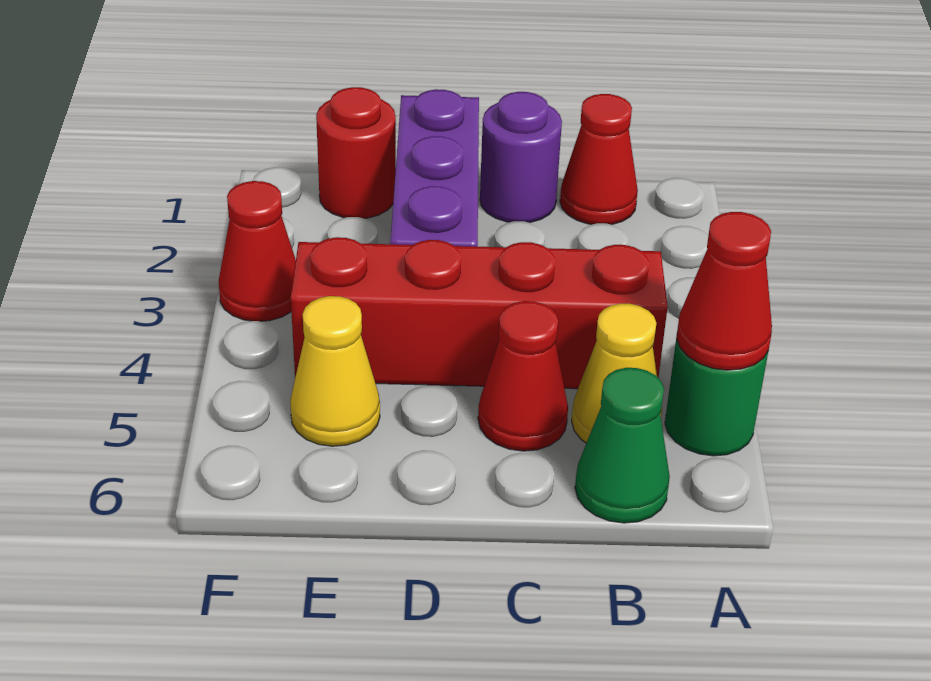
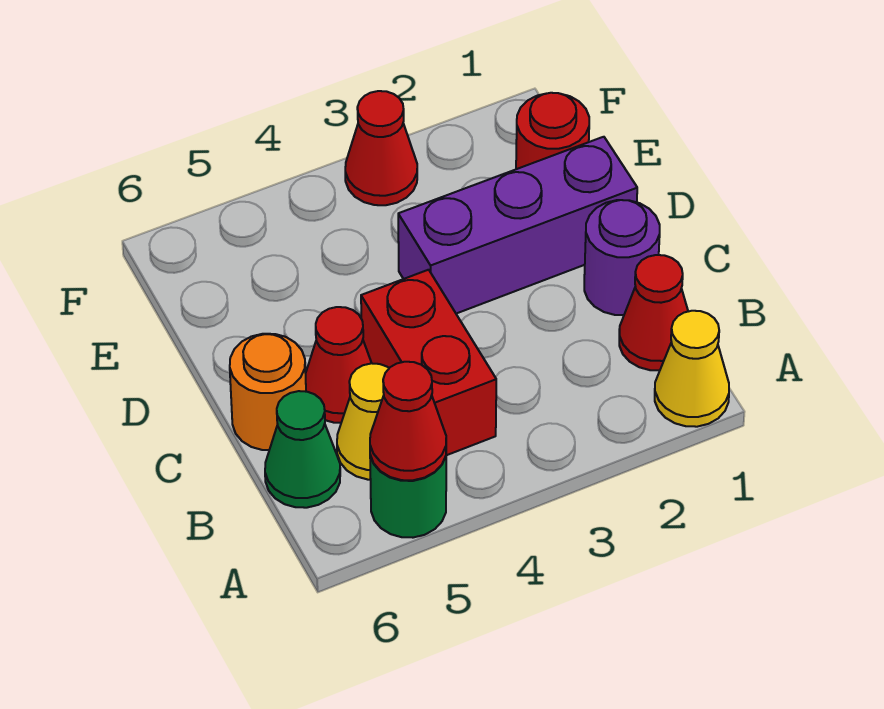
red 1x4 brick [291,237,668,389] -> red 1x2 brick [361,270,496,455]
none -> orange 1x1 round brick [230,334,306,450]
yellow 1x1 cone [290,296,380,446] -> yellow 1x1 cone moved to [655,311,729,427]

